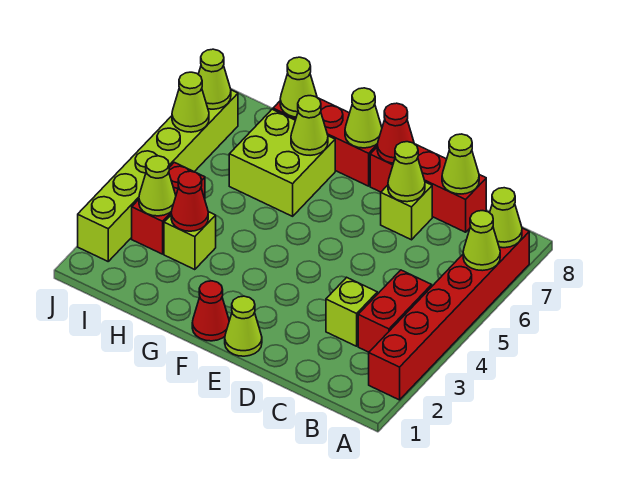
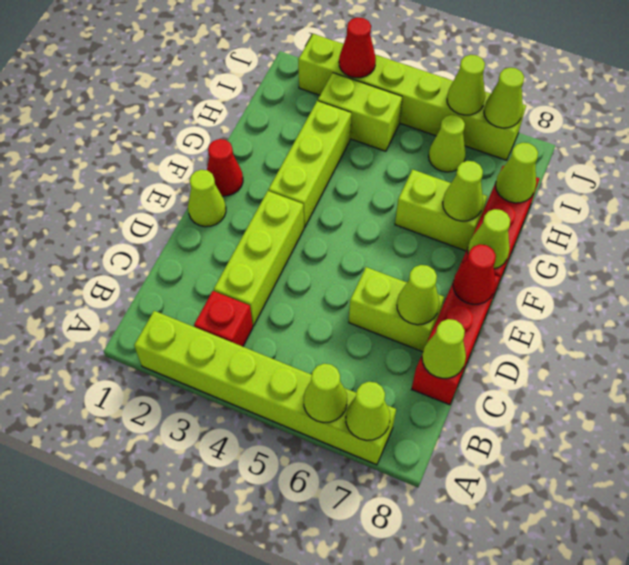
red 1x6 brick [369,228,529,400] -> lime 1x6 brick [134,311,396,465]
red 1x2 brick [358,270,432,352] -> red 1x1 brick [194,291,253,347]
lime 1x1 brick [326,277,377,346] -> lime 1x3 brick [214,191,304,326]
lime 1x1 brick [381,182,432,240] -> lime 1x2 brick [349,267,444,352]
lime 2x2 brick [229,109,335,216] -> lime 1x2 brick [395,169,487,251]
lime 1x1 brick [164,212,216,270] -> lime 1x3 brick [268,101,351,228]
red 1x1 cone [171,171,208,231] -> red 1x1 cone moved to [339,17,376,78]
red 1x2 brick [132,162,205,254] -> lime 1x2 brick [318,73,402,151]
lime 1x1 cone [139,156,176,216] -> lime 1x1 cone moved to [429,115,466,172]

